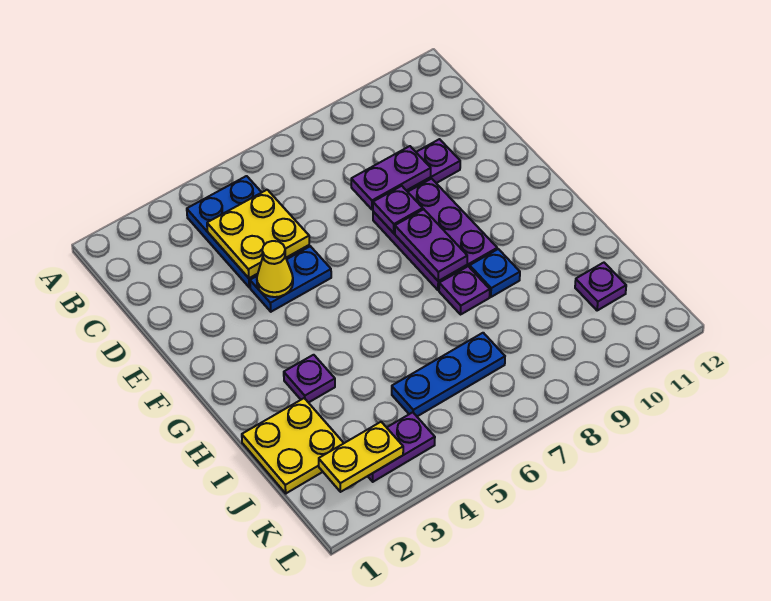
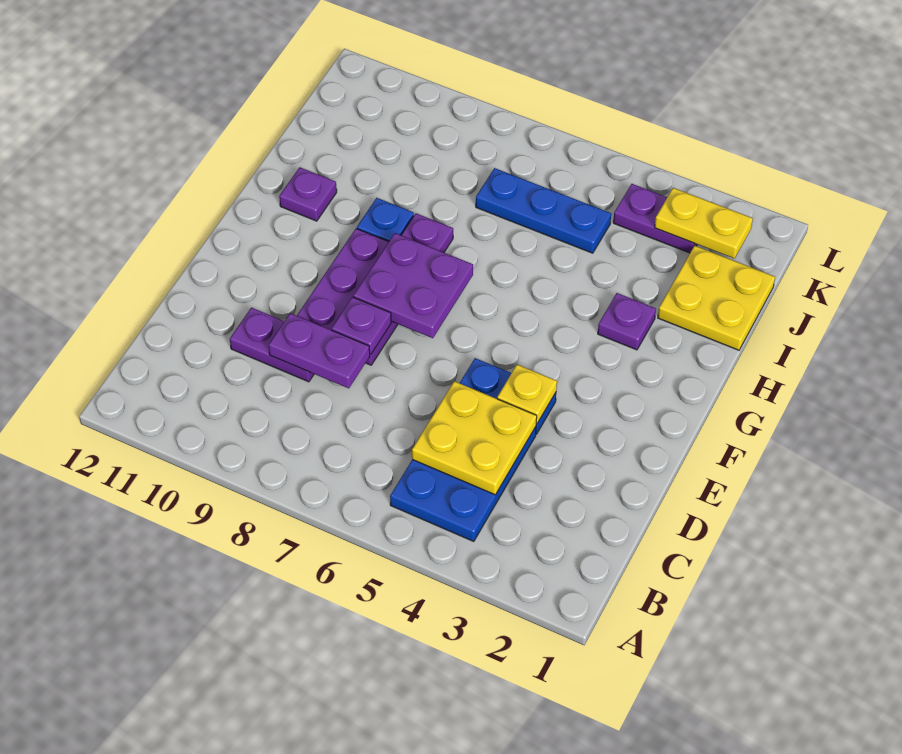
yellow 1x1 cone [257,241,293,297] -> yellow 1x1 plate [497,365,557,424]
purple 1x2 plate [395,209,467,281] -> purple 2x2 plate [353,233,473,338]
purple 1x1 plate [575,263,626,311] -> purple 1x1 plate moved to [279,167,337,221]

